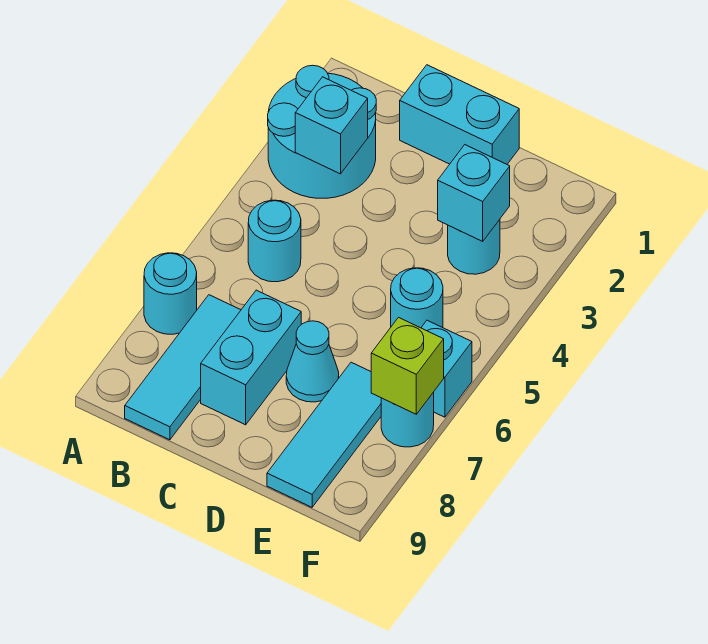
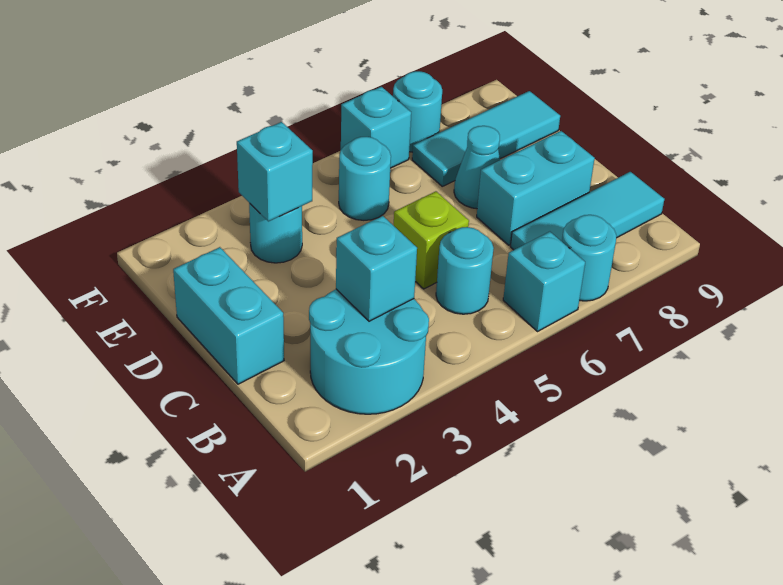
none -> cyan 1x1 brick [503,232,585,331]
lime 1x1 brick [371,318,444,414] -> lime 1x1 brick moved to [394,191,469,289]

